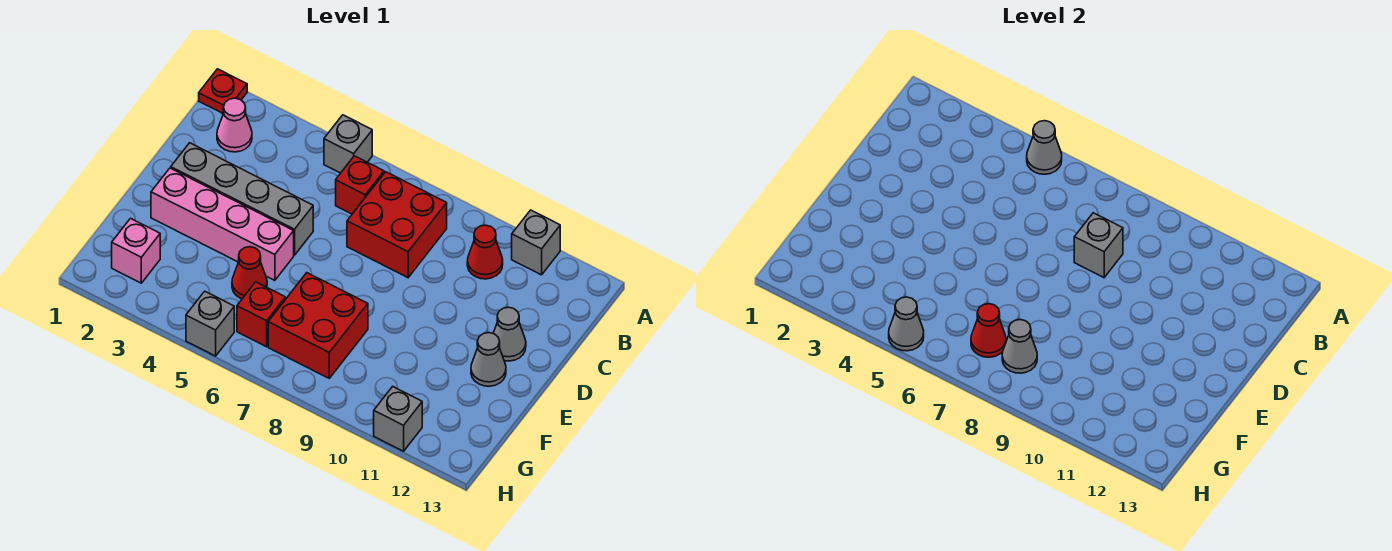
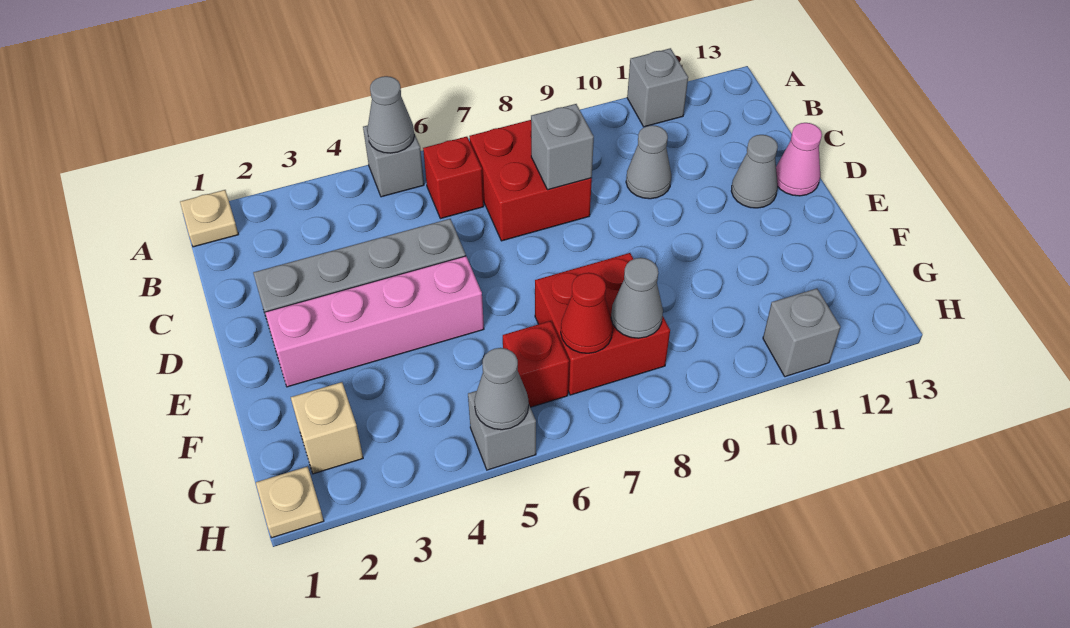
red 1x1 plate [199,69,247,113] -> tan 1x1 plate [180,190,238,247]
pink 1x1 cone [217,98,252,152] -> pink 1x1 cone moved to [776,123,822,196]
red 1x1 cone [467,225,503,279] -> none
grey 1x1 cone [471,333,506,386] -> grey 1x1 cone moved to [626,125,671,199]
red 1x1 cone [232,247,267,299] -> none
pink 1x1 brick [112,218,160,283] -> tan 1x1 brick [291,382,363,474]
none -> tan 1x1 plate [256,466,324,538]

